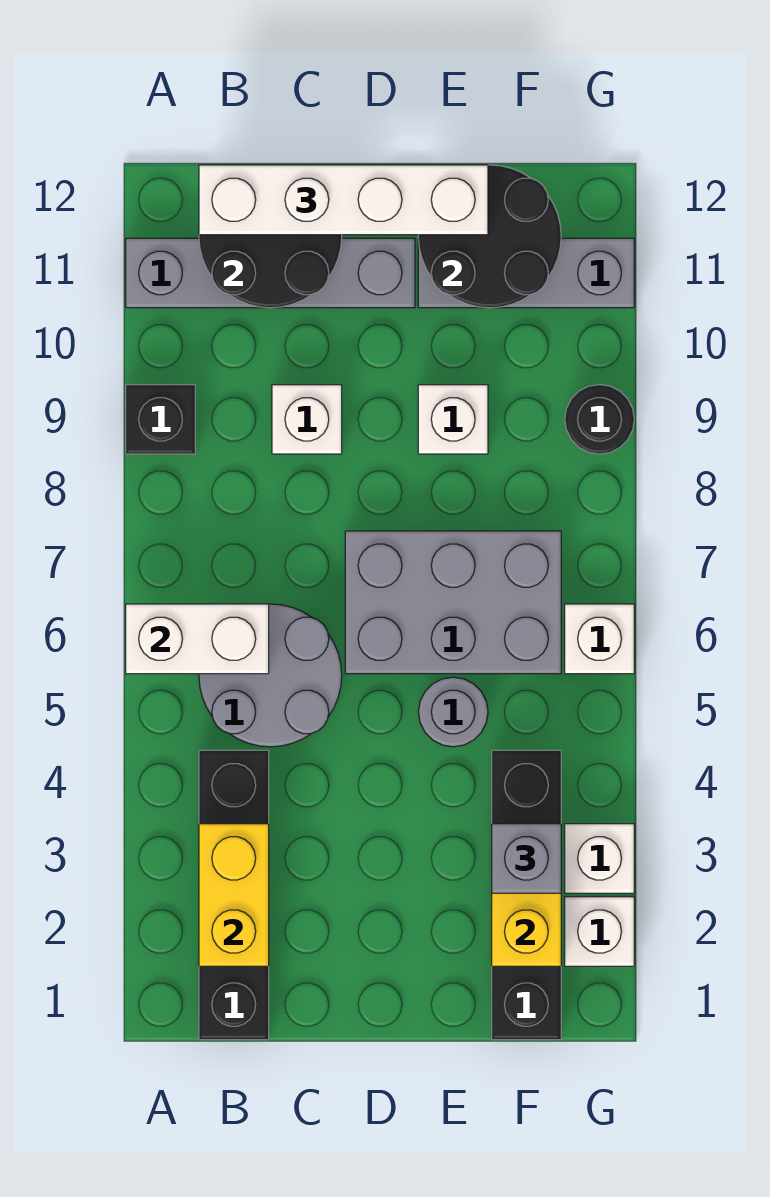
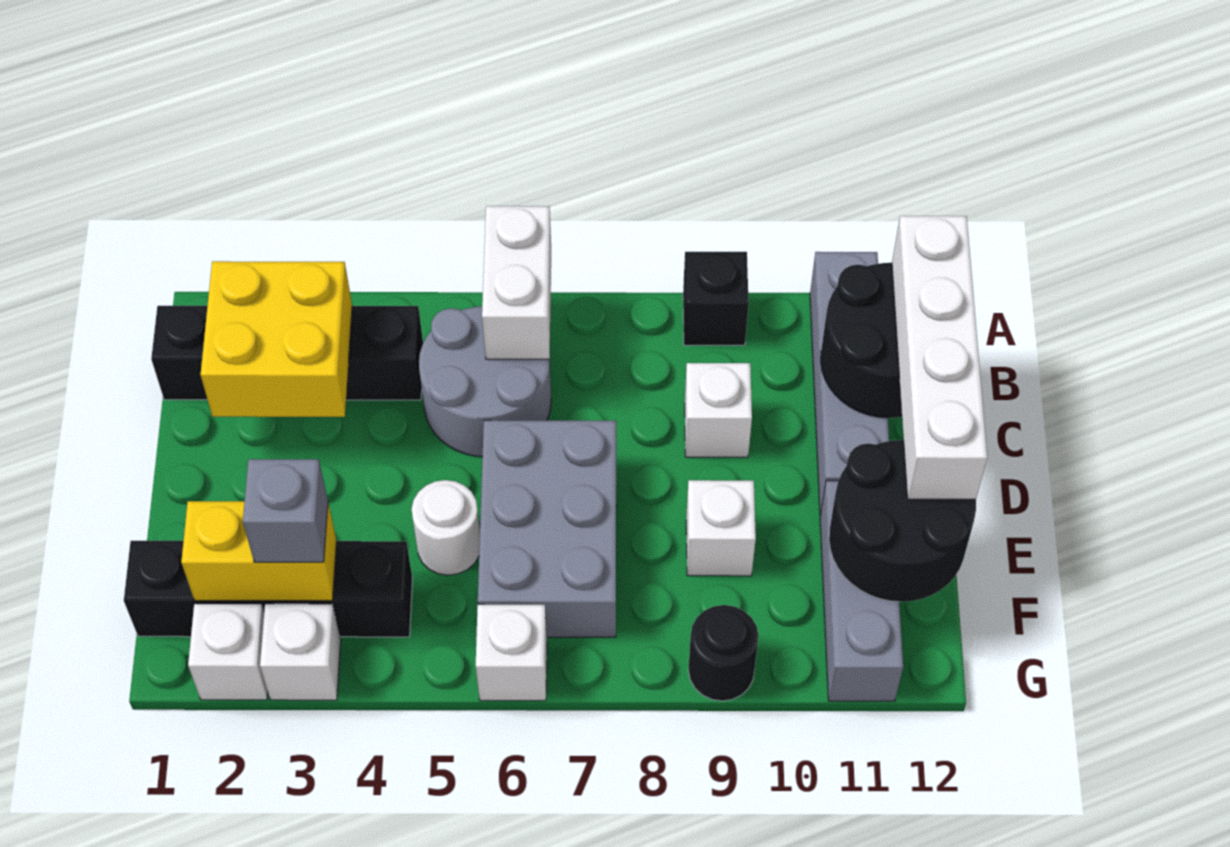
yellow 1x2 brick [199,824,269,966] -> yellow 2x2 brick [201,261,352,417]
grey 1x1 round brick [418,677,488,747] -> white 1x1 round brick [412,480,480,575]

